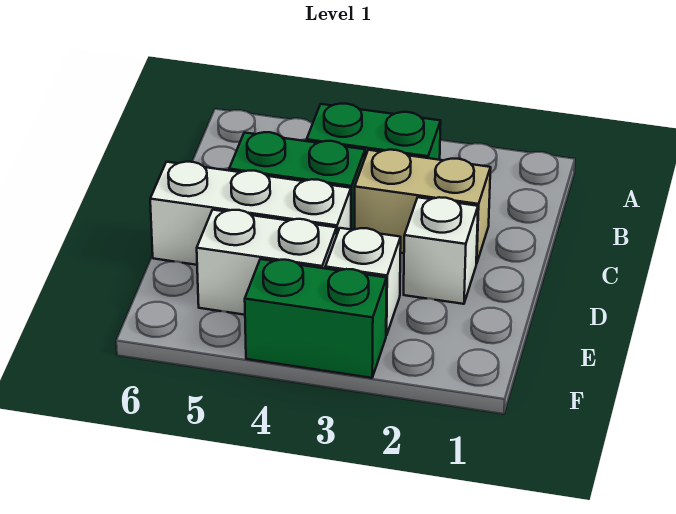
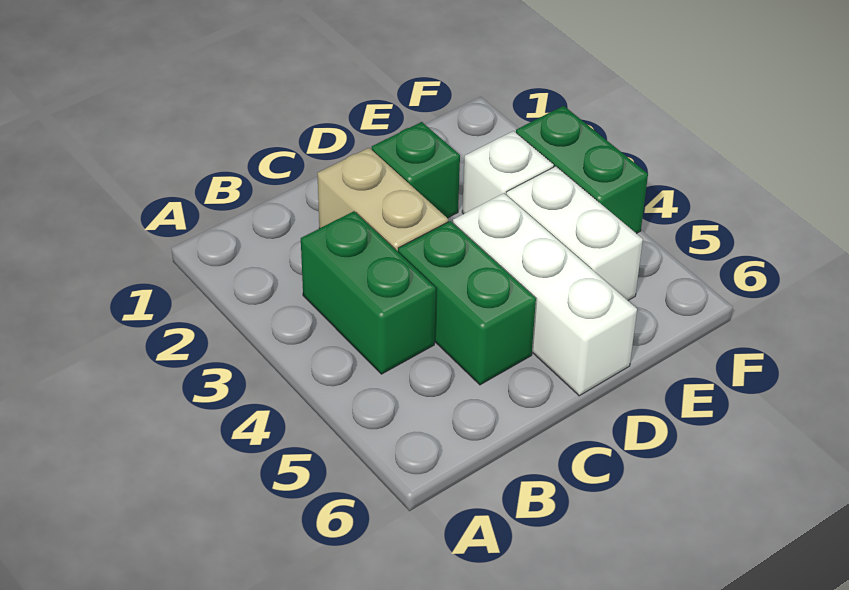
white 1x1 brick [404,197,478,304] -> green 1x1 brick [372,122,460,218]

